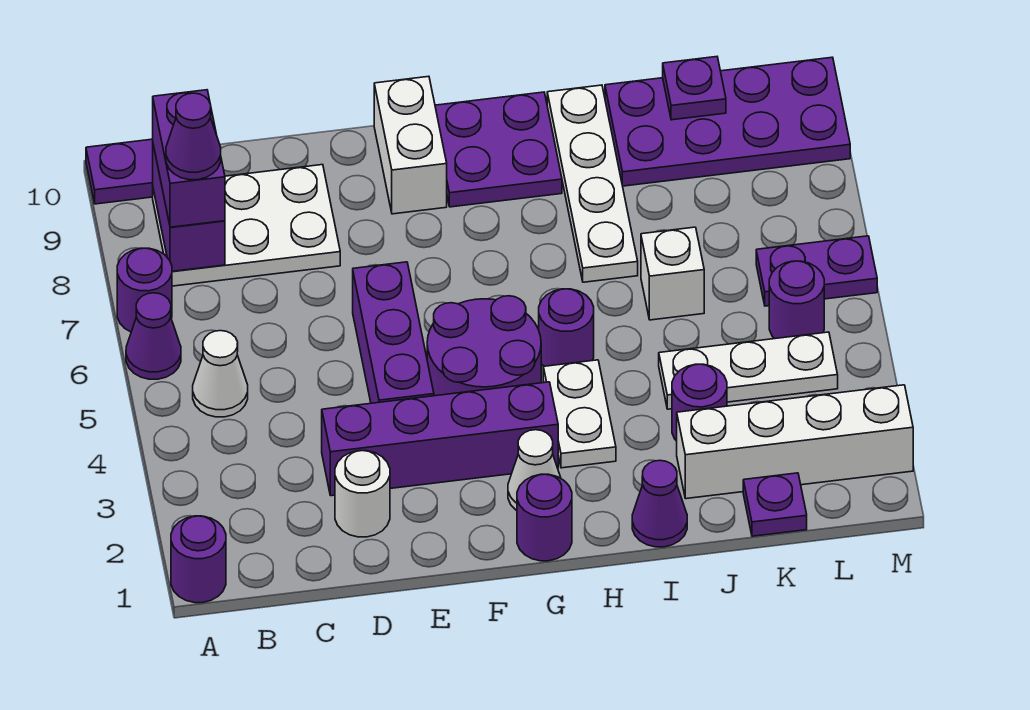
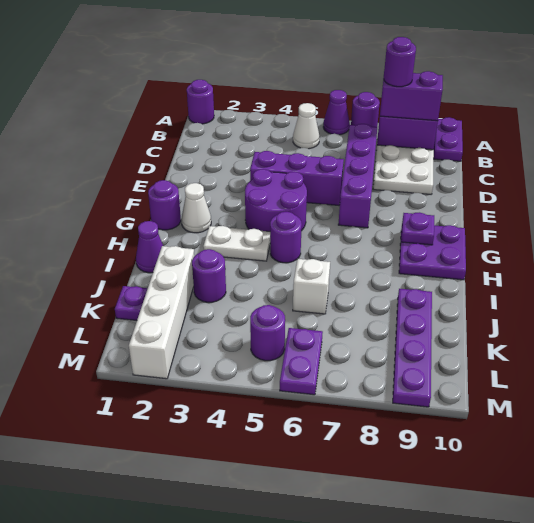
purple 1x1 cone [166,93,221,180] -> purple 1x1 round brick [384,37,416,87]
white 1x1 round brick [335,451,390,537] -> none
purple 1x4 brick [322,382,558,496] -> purple 1x4 brick moved to [338,124,377,228]
white 1x2 brick [374,76,447,214] -> none
white 1x4 plate [547,85,638,282] -> none
white 1x3 plate [659,332,838,409] -> none
purple 2x4 plate [605,57,850,186] -> purple 1x4 plate [393,289,432,407]
purple 1x1 plate [663,57,726,120] -> purple 1x1 plate moved to [401,212,434,245]

